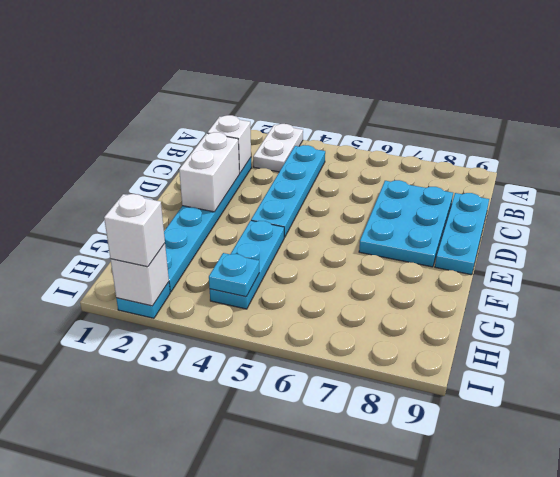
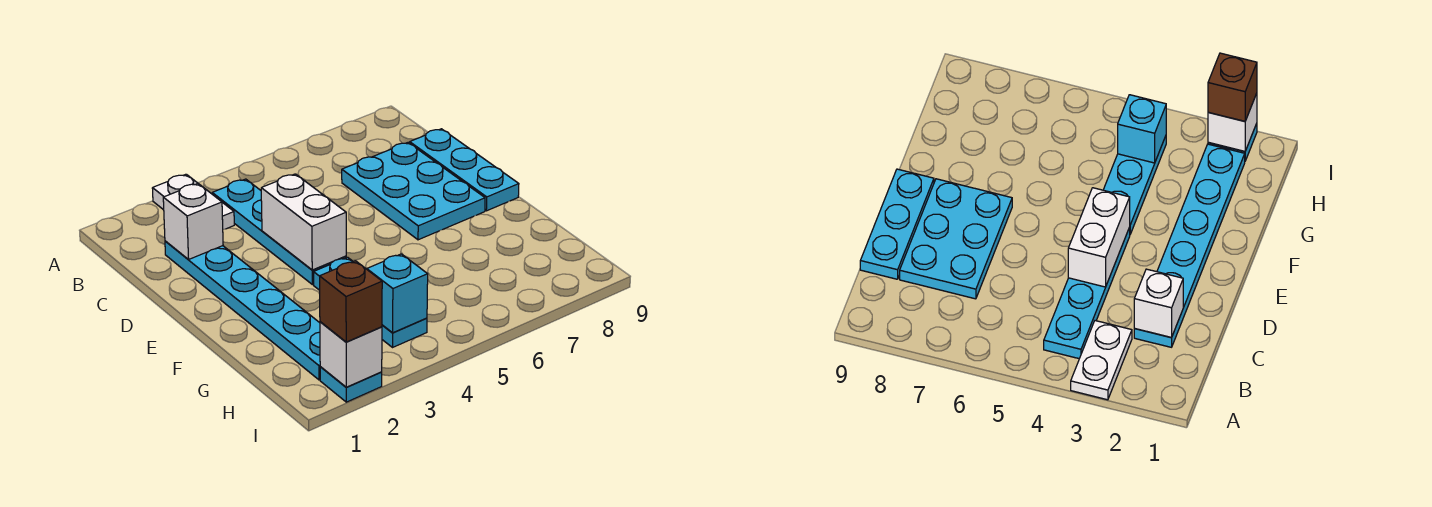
white 1x2 brick [179,132,239,212] -> white 1x2 brick moved to [261,174,346,270]
cyan 1x1 plate [209,253,259,297] -> cyan 1x1 brick [367,254,428,333]
white 1x1 brick [104,194,165,267] -> brown 1x1 brick [320,261,382,342]

